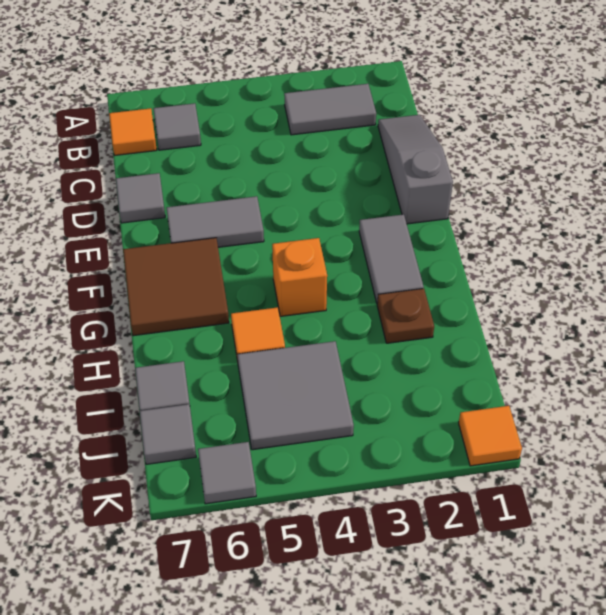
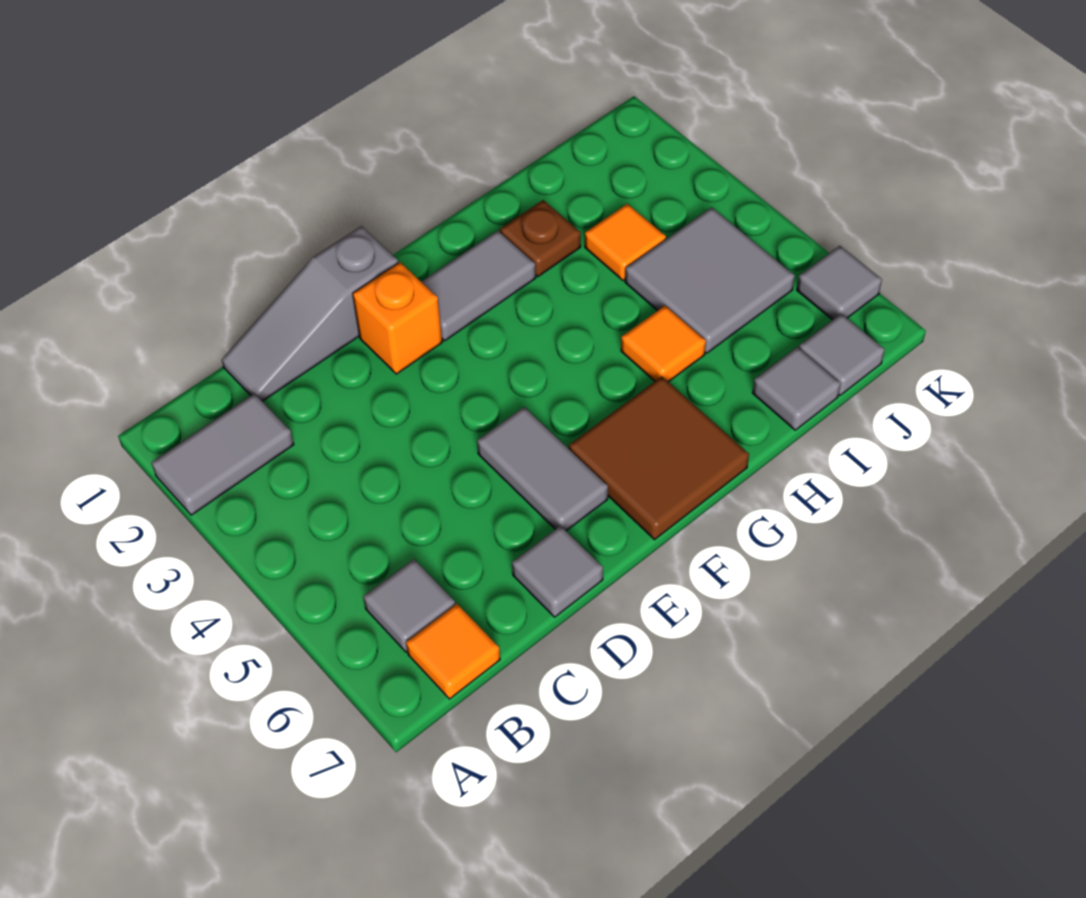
grey 1x2 tile [284,84,376,135] -> grey 1x2 tile turned to [151,393,294,515]
orange 1x1 brick [272,238,327,316] -> orange 1x1 brick moved to [353,262,442,374]
orange 1x1 tile [459,406,522,466] -> orange 1x1 tile moved to [585,204,666,280]

